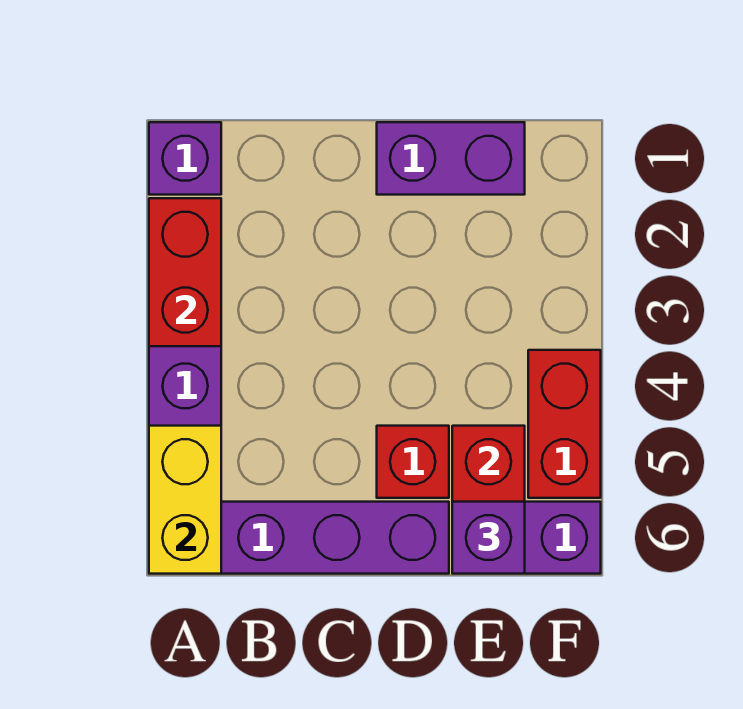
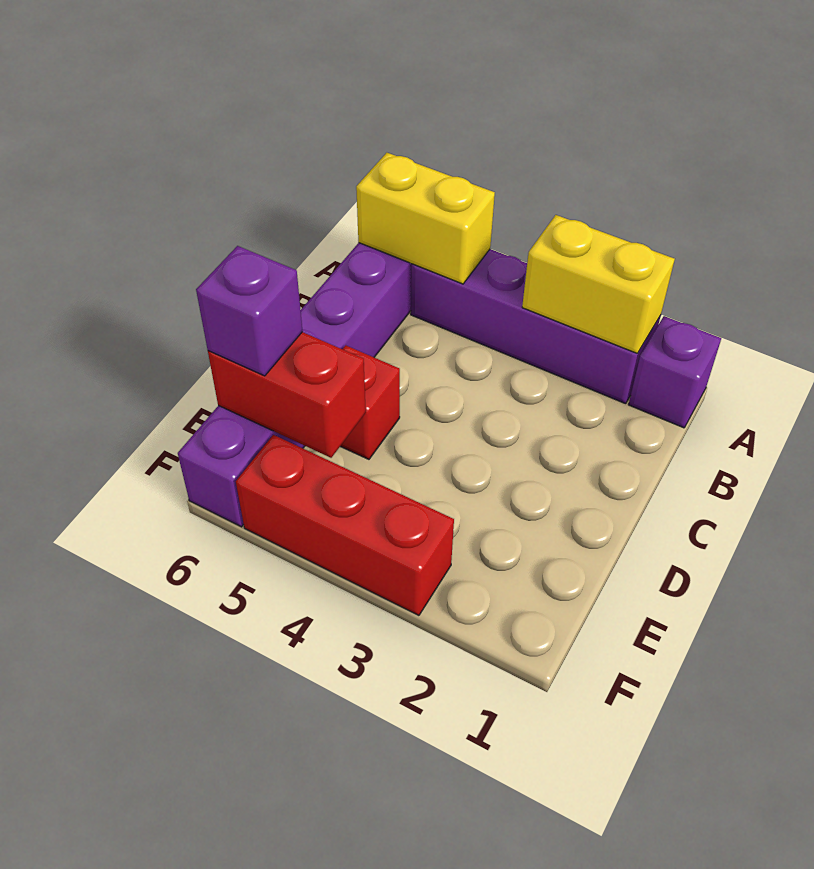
red 1x2 brick [149,198,221,346] -> yellow 1x2 brick [522,215,675,353]
purple 1x2 brick [377,122,525,195] -> none
red 1x2 brick [528,350,601,498] -> red 1x3 brick [236,435,454,615]

